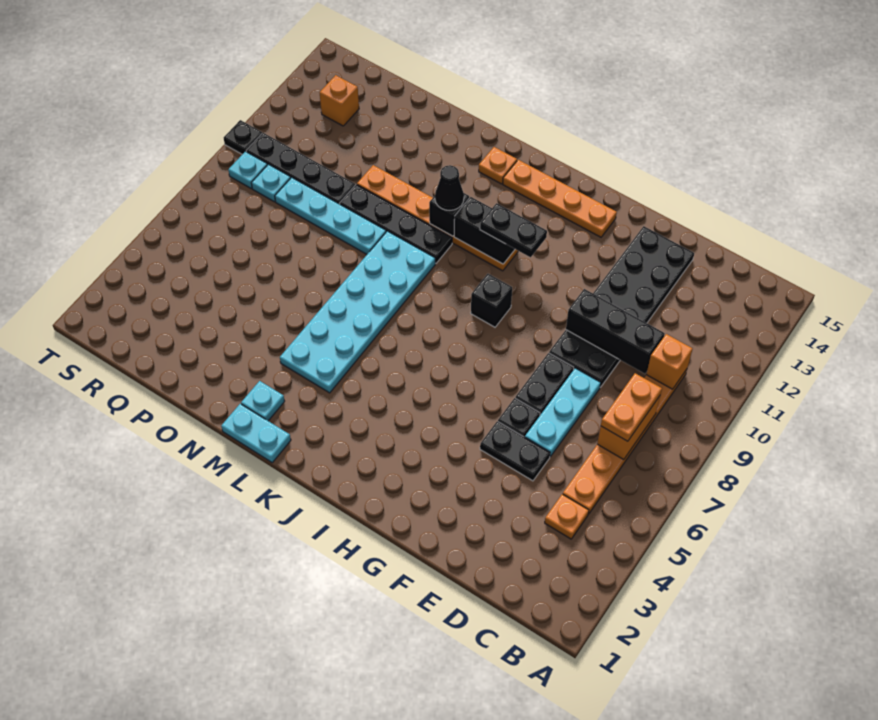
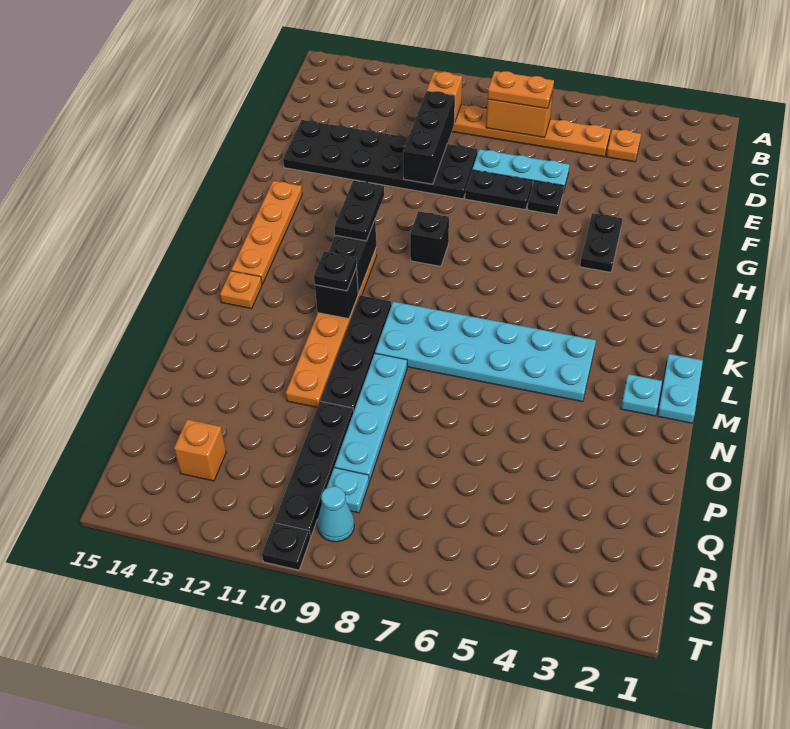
black 1x2 plate [480,421,550,481] -> black 1x2 plate moved to [580,213,623,272]
black 1x1 cone [435,165,464,210] -> black 1x1 plate [314,251,357,291]
cyan 1x1 plate [228,151,267,188] -> cyan 1x1 cone [317,486,354,542]

